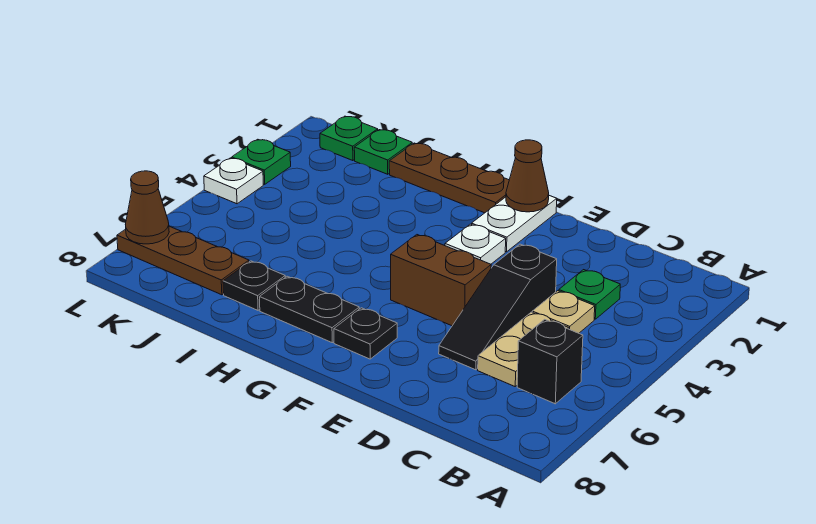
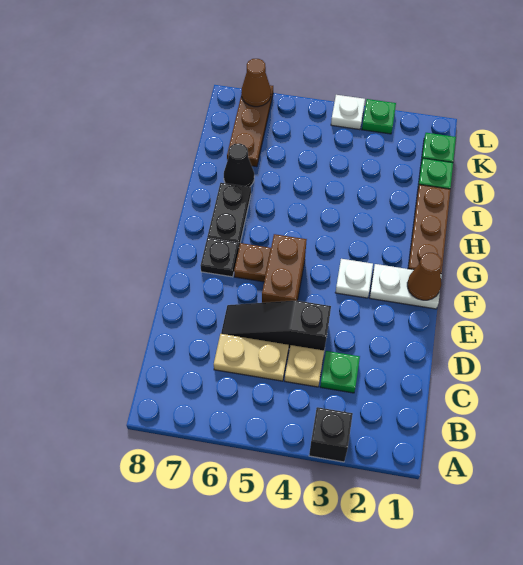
black 1x1 brick [517,319,583,404] -> black 1x1 brick moved to [309,407,353,462]
none -> brown 1x1 plate [234,243,271,282]
black 1x1 plate [223,261,285,310] -> black 1x1 cone [224,143,254,187]

